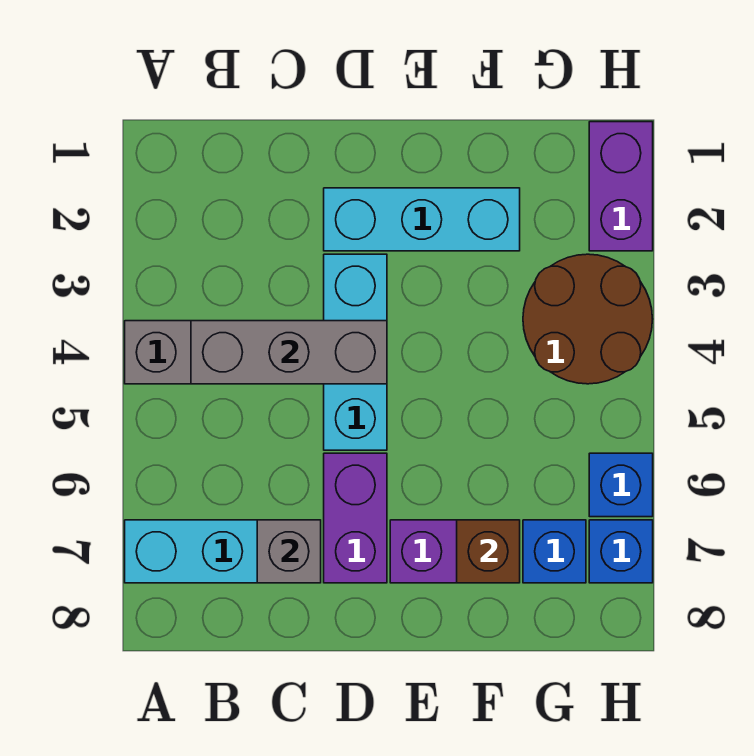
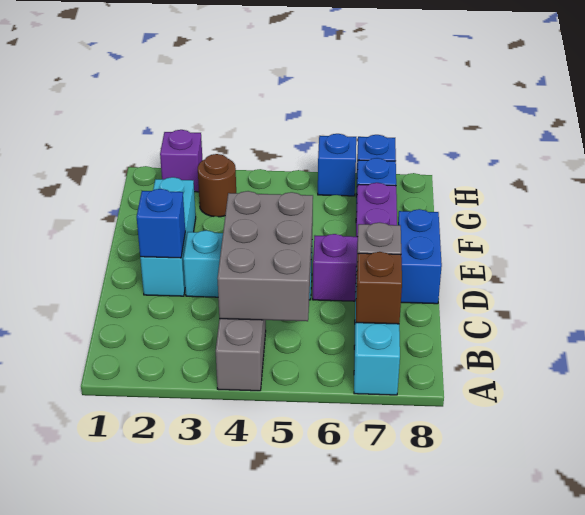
grey 1x3 brick [191,321,387,384] -> grey 2x3 brick [217,191,313,321]
none -> blue 1x1 brick [137,189,185,258]
none -> blue 1x2 brick [398,209,442,304]
brown 1x1 brick [457,520,520,583] -> brown 1x1 brick moved to [356,252,402,324]
brown 2x2 round brick [523,254,653,384] -> brown 1x1 round brick [198,154,236,217]
purple 1x2 brick [589,122,653,251] -> purple 1x1 brick [160,130,203,192]

